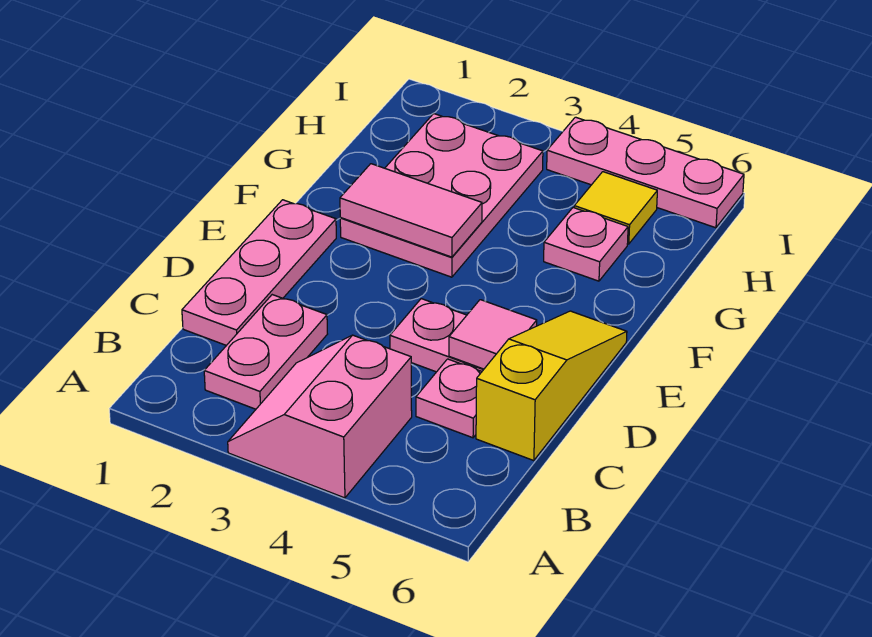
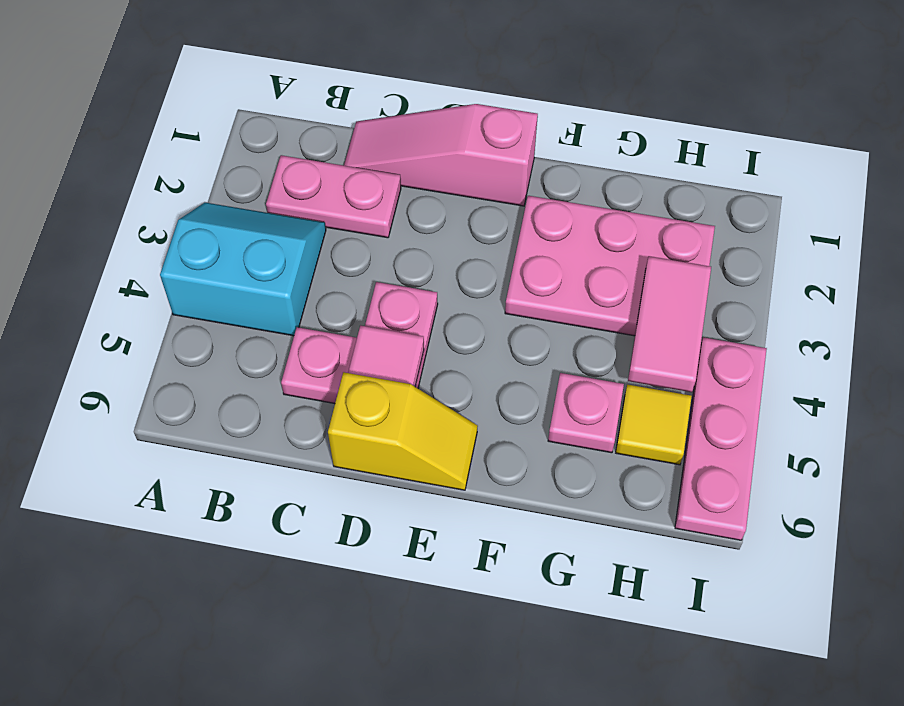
pink 2x2 slope [228,335,412,498] -> cyan 2x2 slope [160,203,326,336]
pink 1x3 plate [182,200,336,345] -> pink 1x3 slope [344,104,538,206]
yellow 1x3 slope [476,311,627,461] -> yellow 1x2 slope [328,372,478,490]
pink 1x2 tile [340,164,482,257] -> pink 1x2 tile moved to [628,256,711,392]

